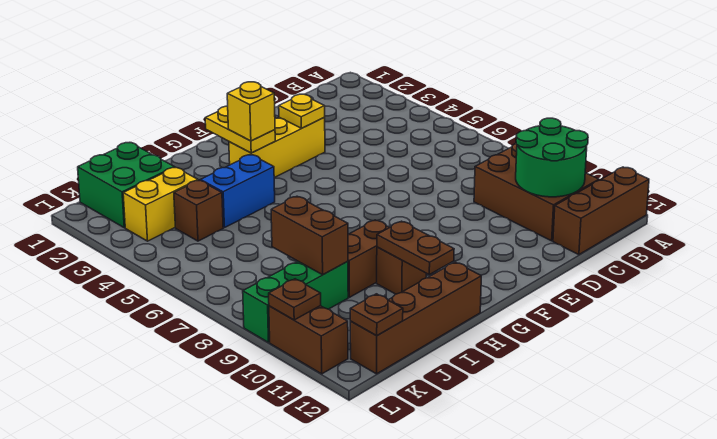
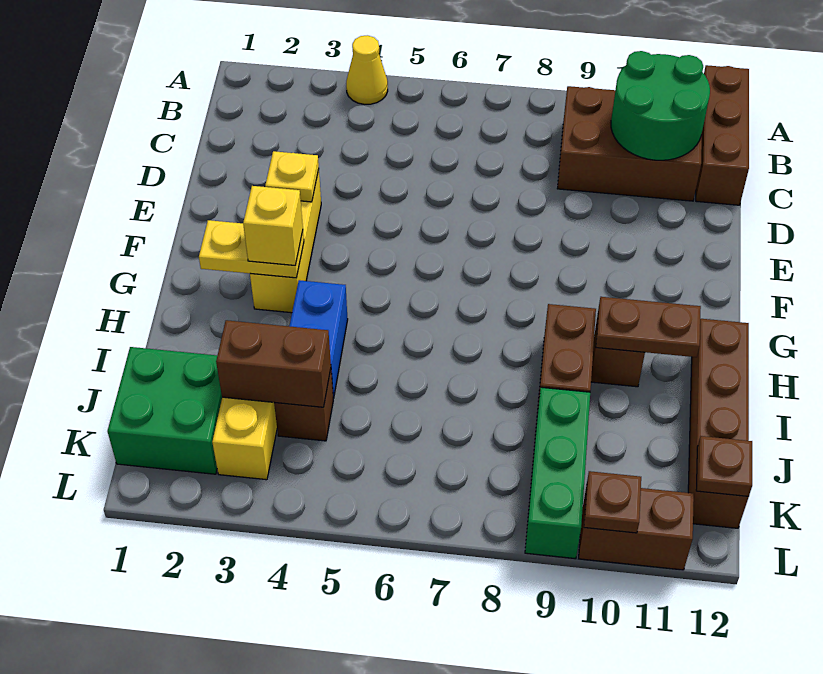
none -> yellow 1x1 cone [346,35,388,104]
brown 1x2 brick [271,196,348,275] -> brown 1x2 brick moved to [216,320,331,407]

